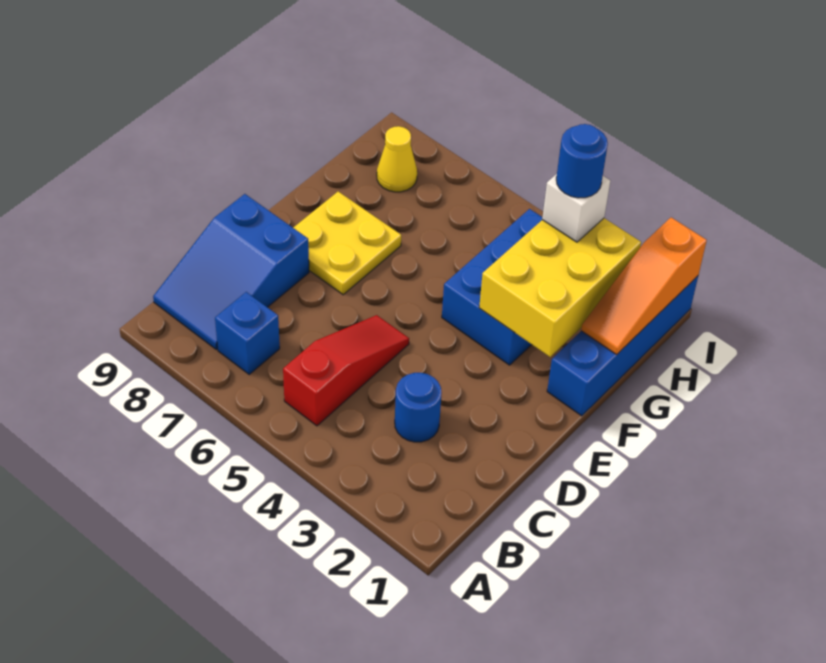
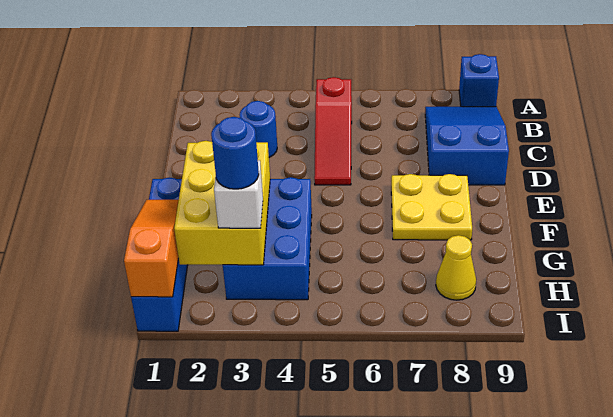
blue 1x1 brick [215,292,280,374] -> blue 1x1 brick moved to [459,54,499,107]

